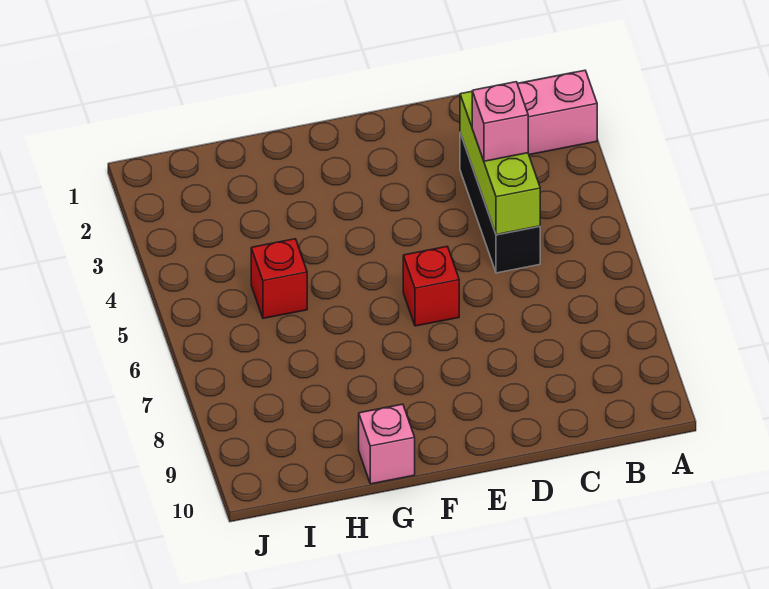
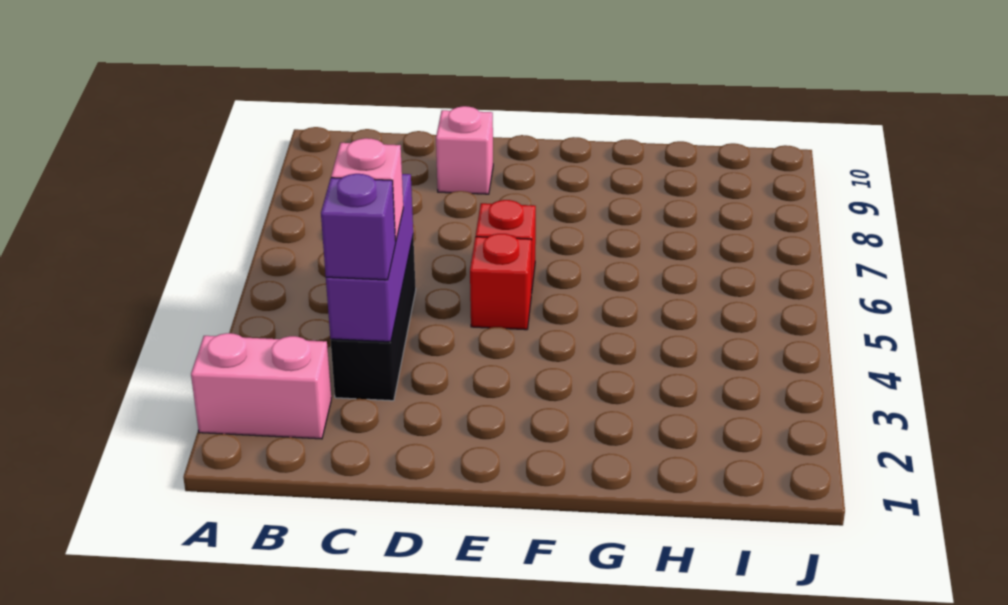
lime 1x3 brick [460,91,540,235] -> purple 1x3 brick [326,174,413,342]
none -> purple 1x1 brick [321,174,396,280]
pink 1x1 brick [359,404,415,484] -> pink 1x1 brick moved to [436,106,493,194]
red 1x1 brick [251,239,307,318] -> red 1x1 brick moved to [470,234,532,330]

